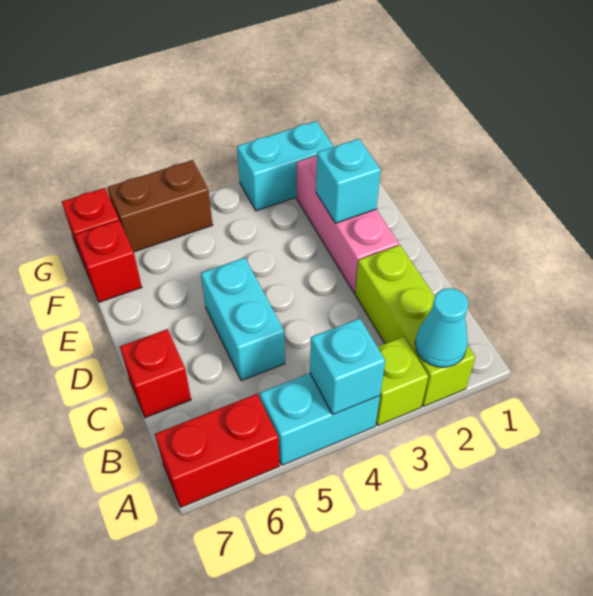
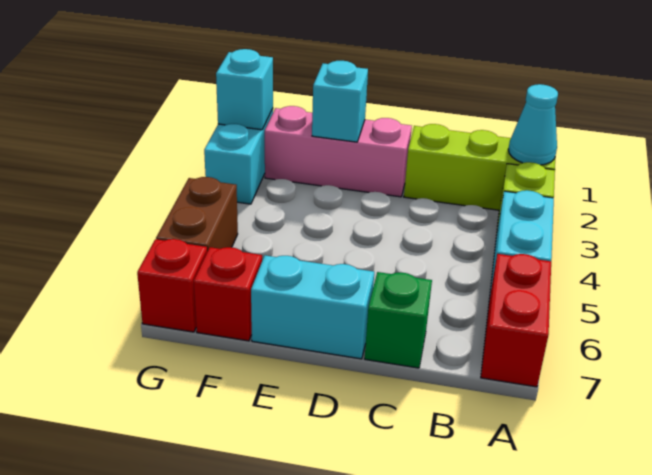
cyan 1x1 brick [310,318,385,414] -> cyan 1x1 brick moved to [216,49,273,130]
cyan 1x2 brick [201,258,285,381] -> cyan 1x2 brick moved to [251,255,374,359]
red 1x1 brick [120,329,191,418] -> green 1x1 brick [365,272,432,368]

